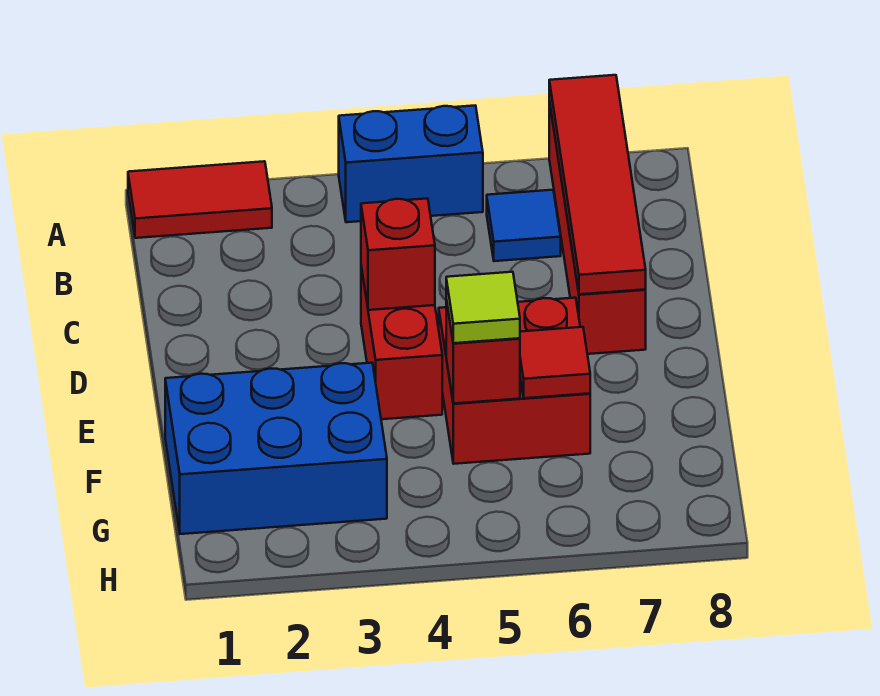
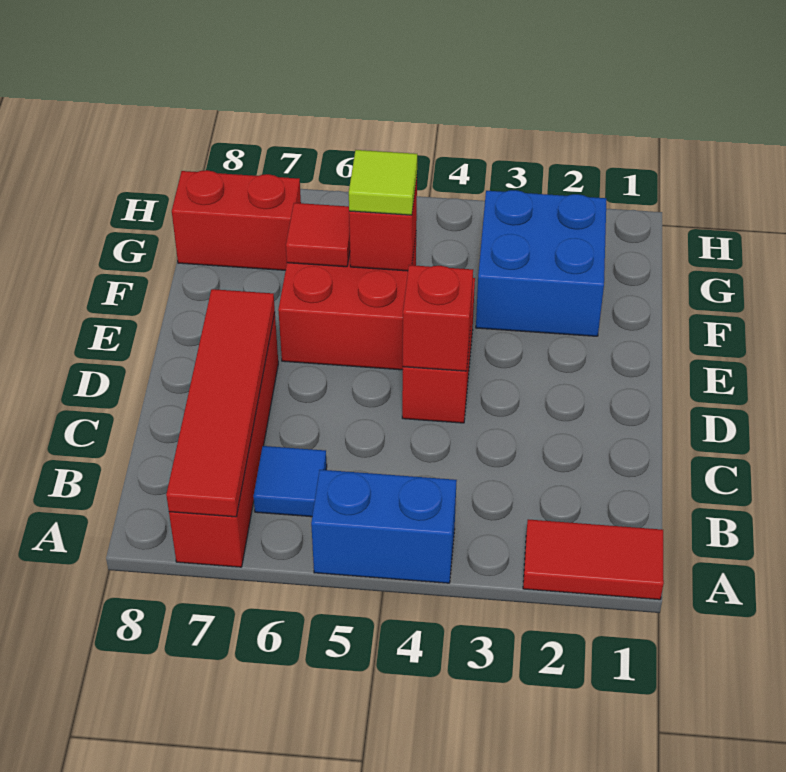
blue 2x3 brick [165,363,387,534] -> blue 2x2 brick [476,190,606,336]
none -> red 1x2 brick [172,170,301,270]

